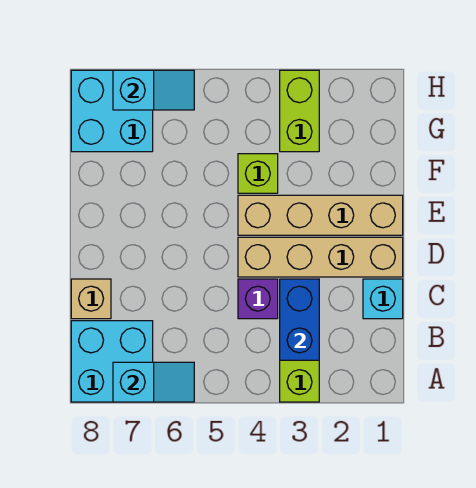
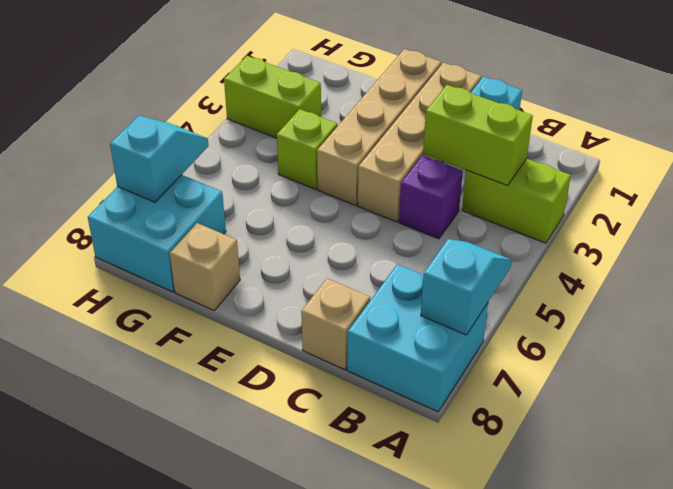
blue 1x2 brick [280,279,319,360] -> lime 1x2 brick [423,85,533,185]
none -> tan 1x1 brick [170,223,240,310]

